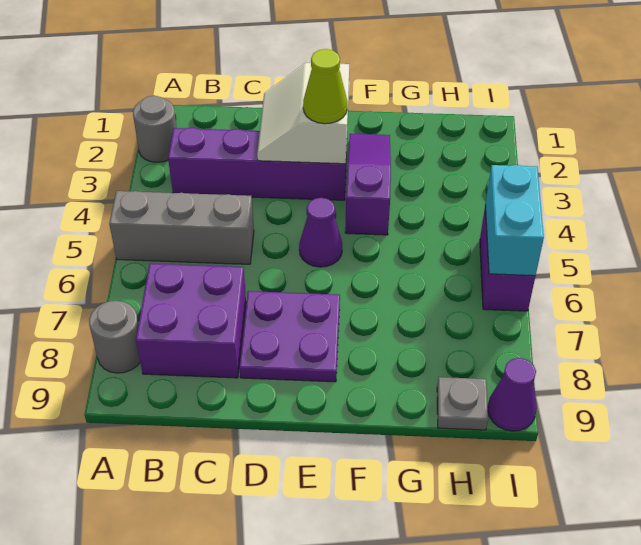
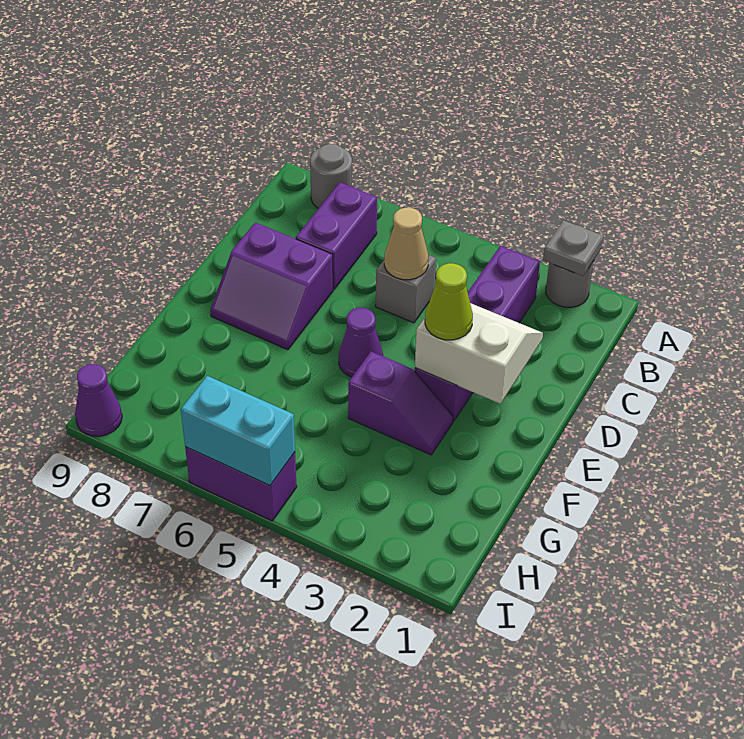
grey 1x3 brick [109,191,254,264] -> grey 1x1 brick [376,255,436,323]
purple 2x2 brick [136,264,246,378] -> purple 1x2 brick [296,182,377,289]
none -> tan 1x1 cone [384,208,429,280]
purple 2x2 plate [239,291,340,382] -> purple 2x2 slope [210,222,333,350]
purple 1x3 slope [345,134,391,235] -> purple 1x2 slope [348,351,453,455]
grey 1x1 plate [437,377,488,430] -> grey 1x1 plate moved to [543,220,603,276]

